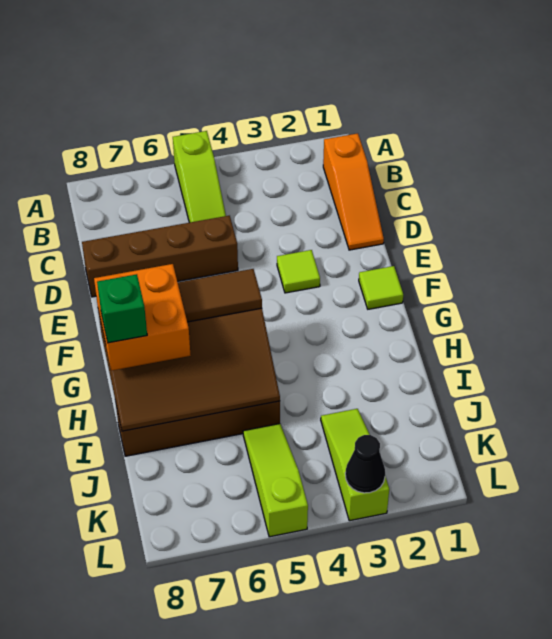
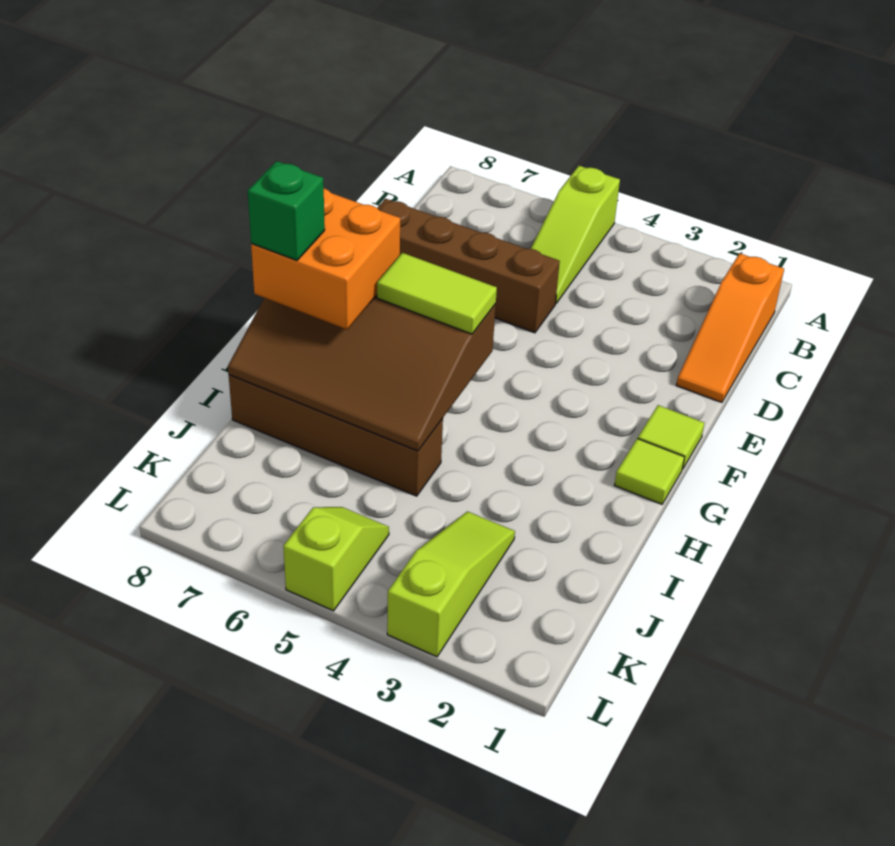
lime 1x1 tile [277,250,320,293] -> lime 1x1 tile moved to [614,439,684,504]
brown 1x2 tile [178,269,262,322] -> lime 1x2 tile [377,253,497,334]
lime 1x3 slope [243,424,308,537] -> lime 1x2 slope [283,507,389,611]
black 1x1 cone [345,435,385,493] -> none

